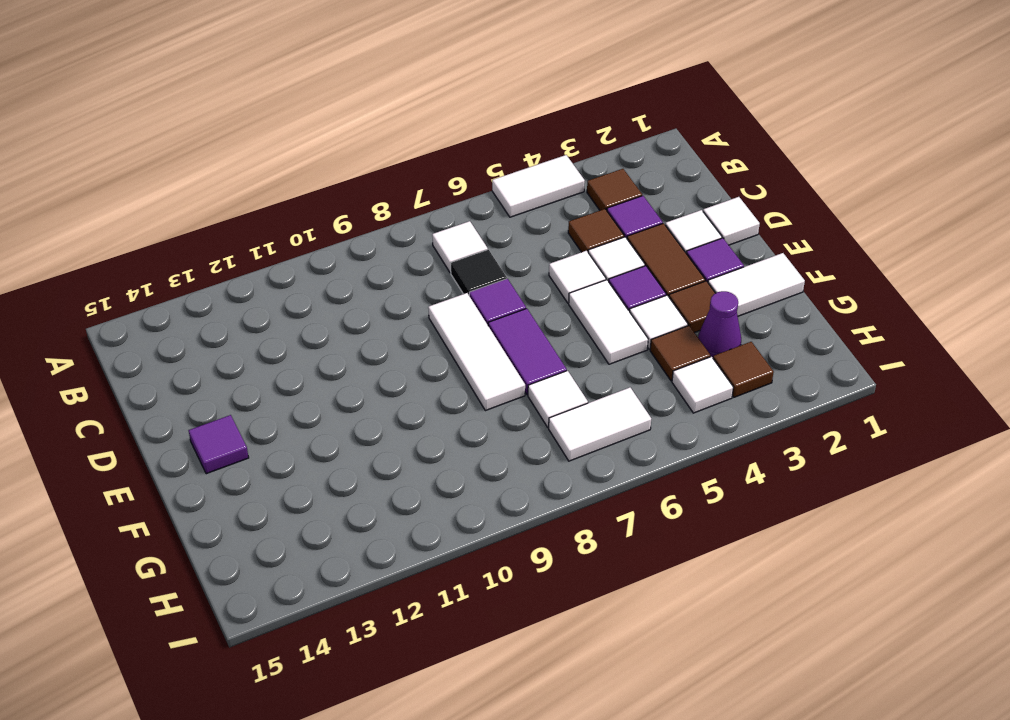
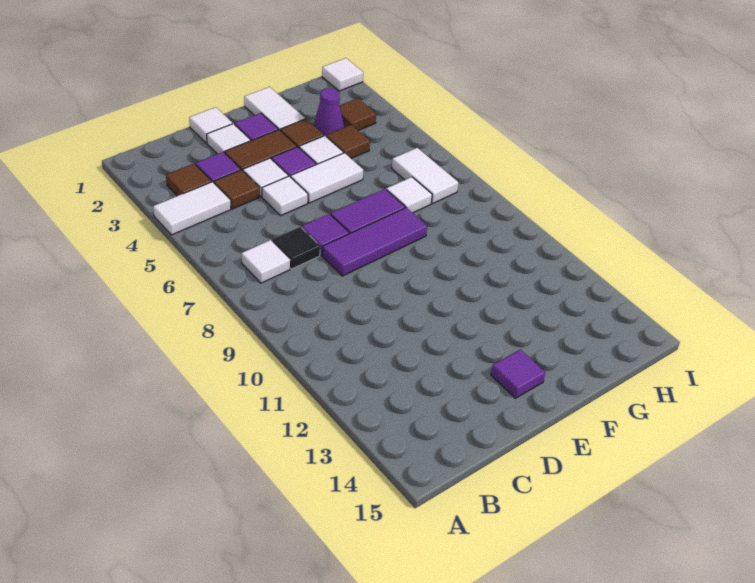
white 1x2 tile [492,155,585,217] -> white 1x2 tile turned to [153,182,231,235]
white 1x3 tile [428,293,525,411] -> purple 1x3 tile [322,208,427,276]
white 1x1 tile [672,357,733,413] -> white 1x1 tile moved to [322,58,363,91]

